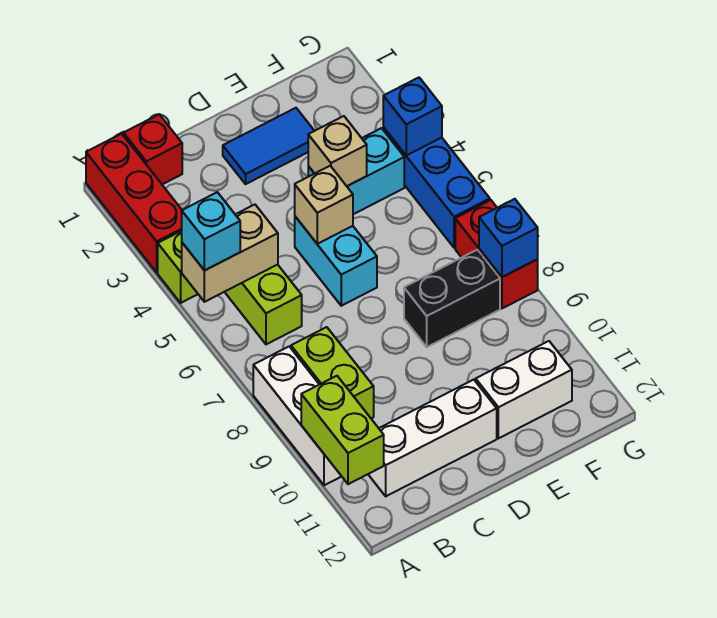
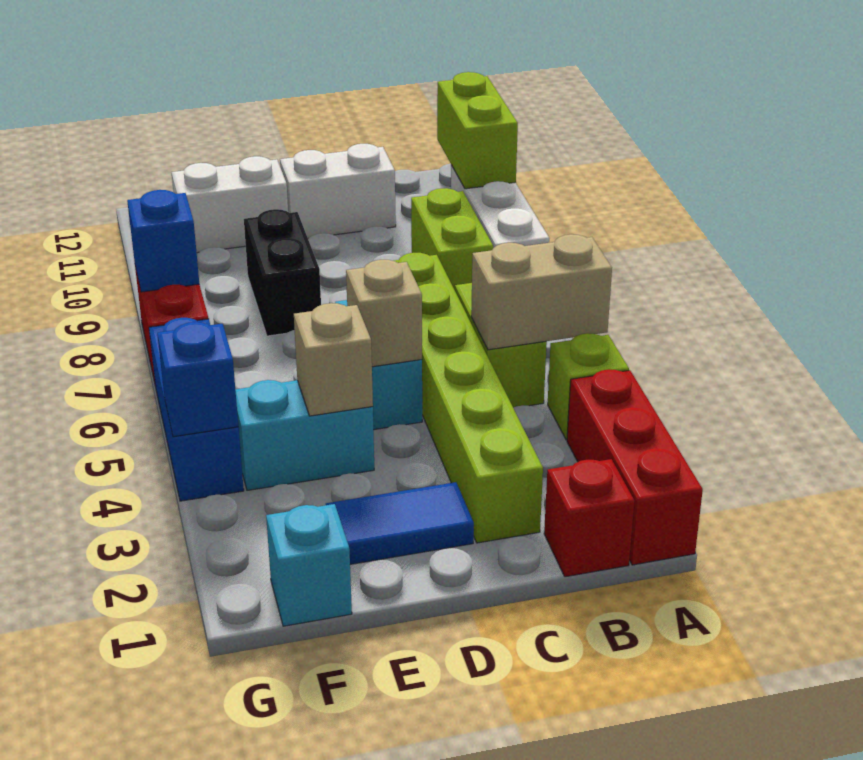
cyan 1x1 brick [182,192,240,271] -> cyan 1x1 brick moved to [266,504,352,626]
white 1x3 brick [368,380,497,496] -> white 1x2 brick [280,144,396,238]
none -> lime 1x6 brick [393,253,543,543]
black 1x2 brick [404,250,500,347] -> black 1x2 brick turned to [244,209,321,336]

